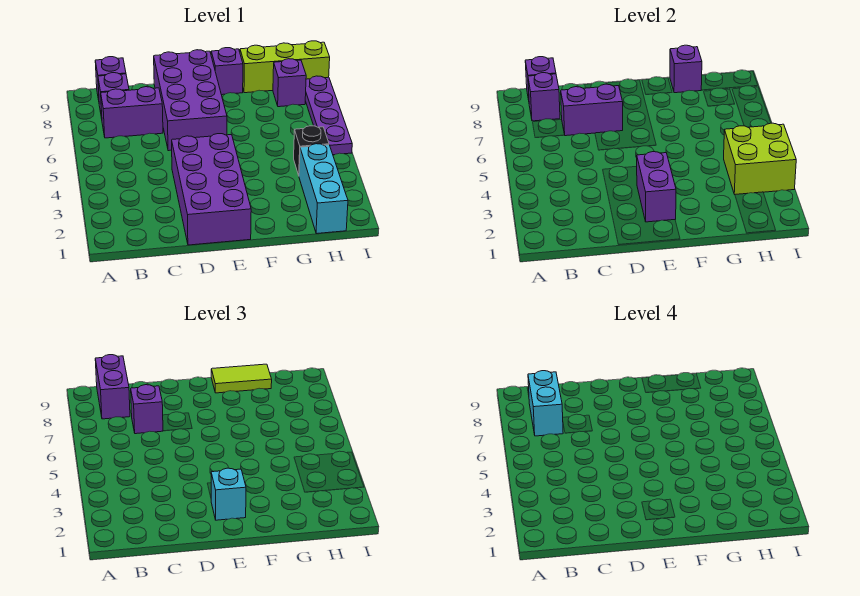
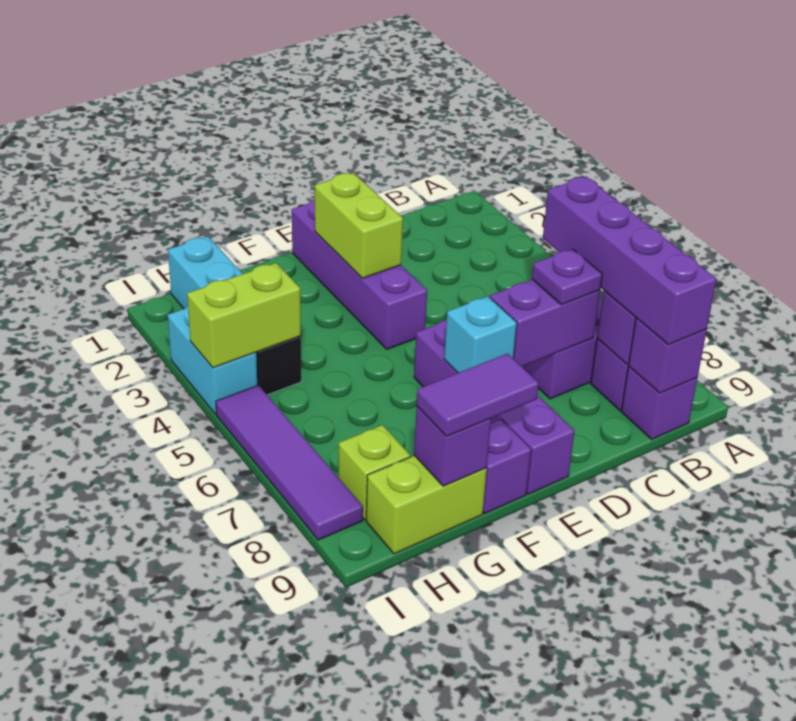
cyan 1x2 brick [528,371,563,436] -> cyan 1x2 brick moved to [168,306,257,414]
purple 1x2 brick [95,355,130,419] -> purple 1x4 brick [543,177,717,345]
purple 1x1 brick [131,385,163,434] -> purple 1x1 plate [532,249,602,305]
purple 2x4 brick [172,134,251,245] -> purple 1x4 brick [292,199,427,349]
purple 2x4 brick [154,50,227,151] -> purple 1x4 brick [414,320,574,494]
purple 1x2 brick [637,152,676,222] -> lime 1x2 brick [315,173,403,278]
cyan 1x1 brick [211,468,246,520] -> cyan 1x1 brick moved to [444,296,517,373]
lime 1x2 tile [211,364,272,393] -> purple 1x2 tile [417,354,539,437]
lime 1x3 brick [240,41,330,93] -> lime 1x2 brick [366,456,487,554]
lime 2x2 brick [724,123,796,194] -> lime 1x2 brick [187,263,301,368]
purple 1x1 brick [273,59,306,107] -> lime 1x1 brick [338,425,410,520]
purple 1x4 plate [305,76,352,155] -> purple 1x4 tile [216,385,363,540]

